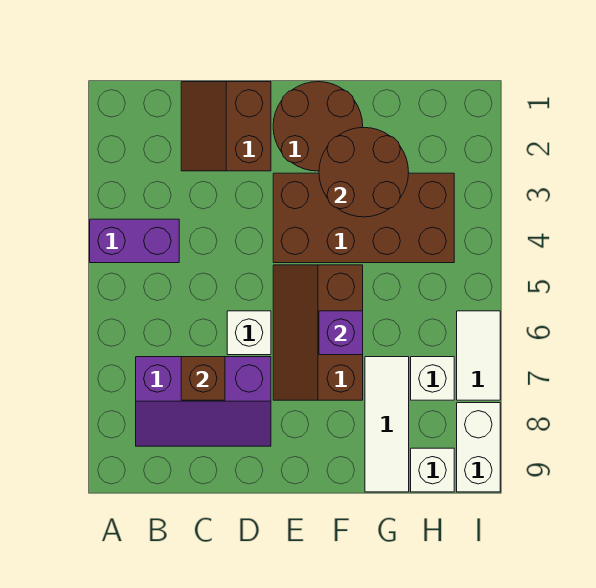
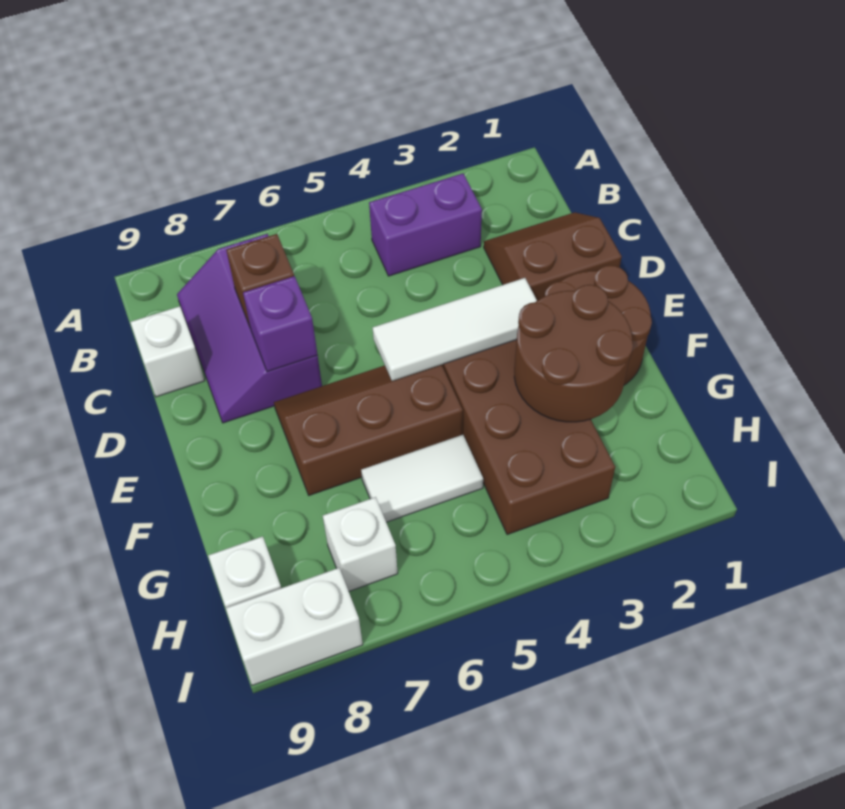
purple 1x2 brick [90,219,179,263] -> purple 1x2 brick turned to [369,174,482,276]
white 1x1 brick [227,311,271,355] -> white 1x1 brick moved to [130,306,205,397]
purple 1x1 brick [319,311,363,355] -> purple 1x1 brick moved to [243,276,318,372]
white 1x3 tile [365,357,409,492] -> white 1x3 tile moved to [373,278,537,381]
white 1x2 tile [457,311,500,400] -> white 1x2 tile moved to [361,435,483,522]

